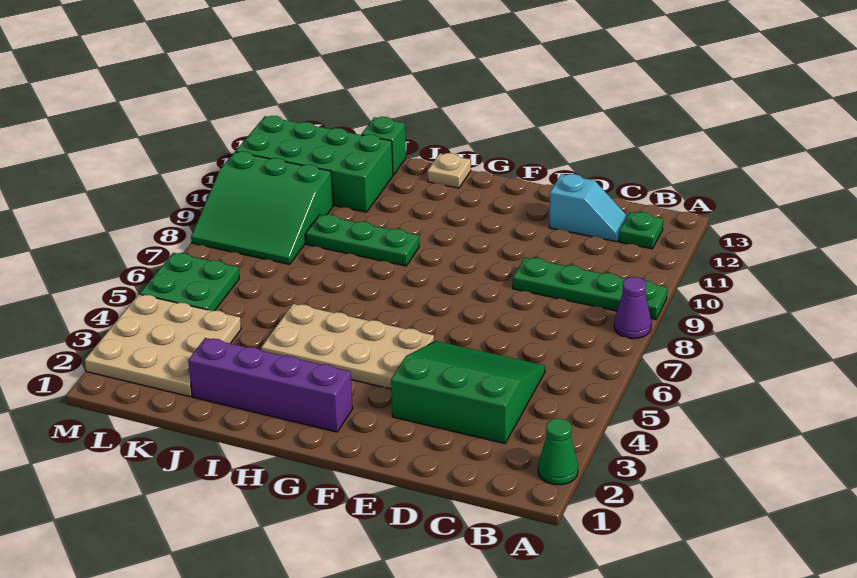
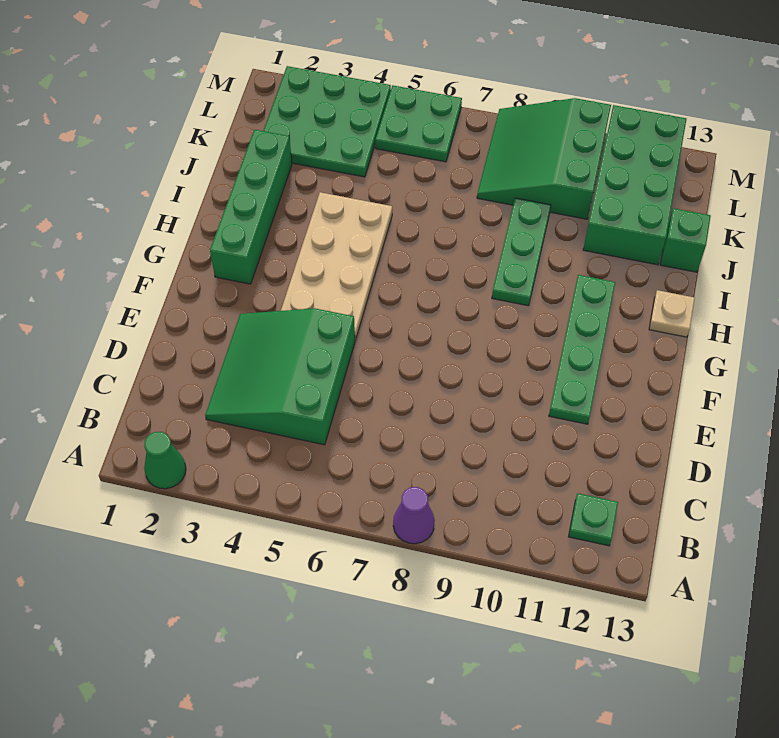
green 1x4 plate [513,258,667,319] -> green 1x4 plate moved to [549,275,615,424]
green 3x3 slope [391,341,545,444] -> green 3x3 slope turned to [205,308,355,445]
cyan 1x2 slope [549,174,627,242] -> none
purple 1x4 brick [188,338,353,432] -> green 1x4 brick [210,130,292,284]
tan 3x3 plate [85,294,241,397] -> green 3x3 plate [263,66,391,177]

